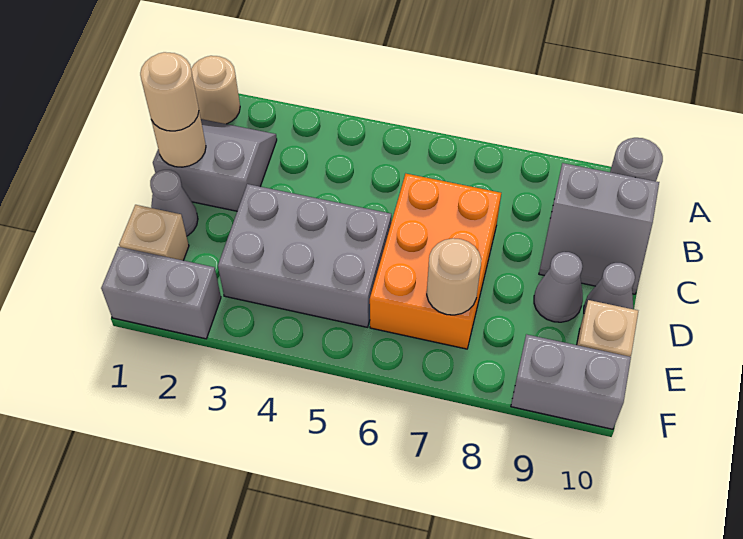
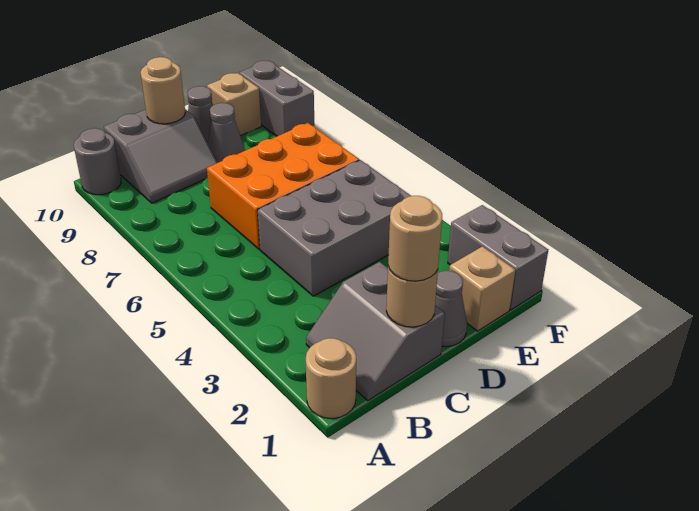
grey 2x2 slope [539,163,659,294] -> grey 2x2 slope turned to [104,109,217,203]
grey 2x3 brick [218,184,391,327] -> grey 2x3 brick turned to [257,160,411,296]
tan 1x1 round brick [427,238,481,315] -> tan 1x1 round brick moved to [141,57,185,124]

